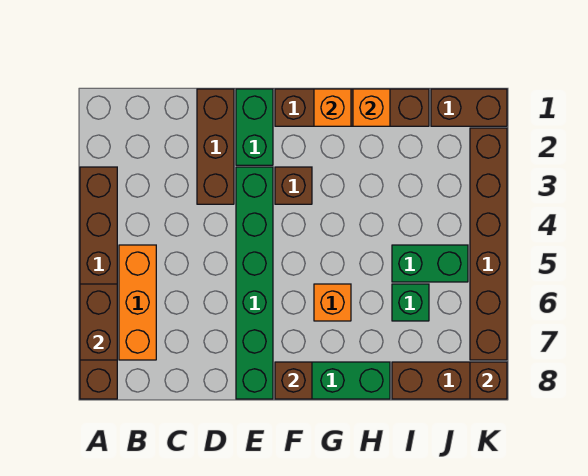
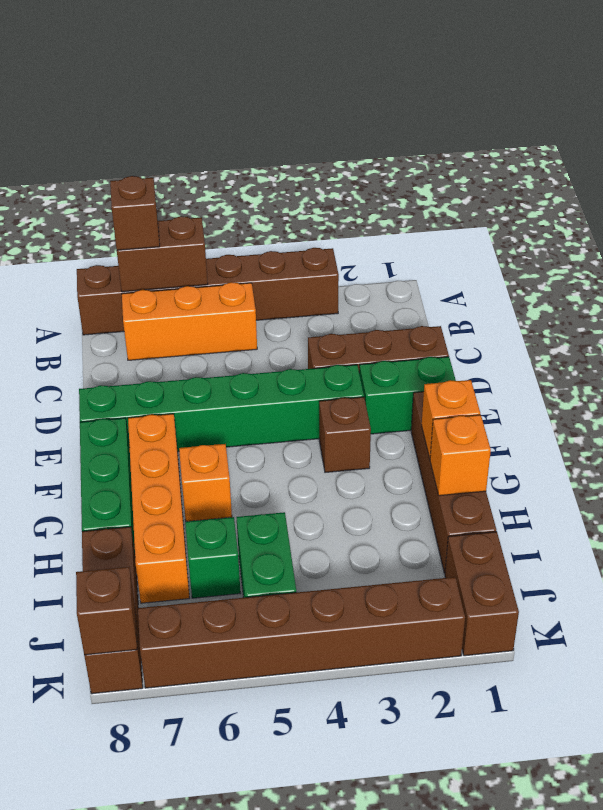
none -> orange 1x4 brick [128,414,189,603]
brown 1x1 brick [275,362,312,399] -> brown 1x1 brick moved to [110,176,160,250]

